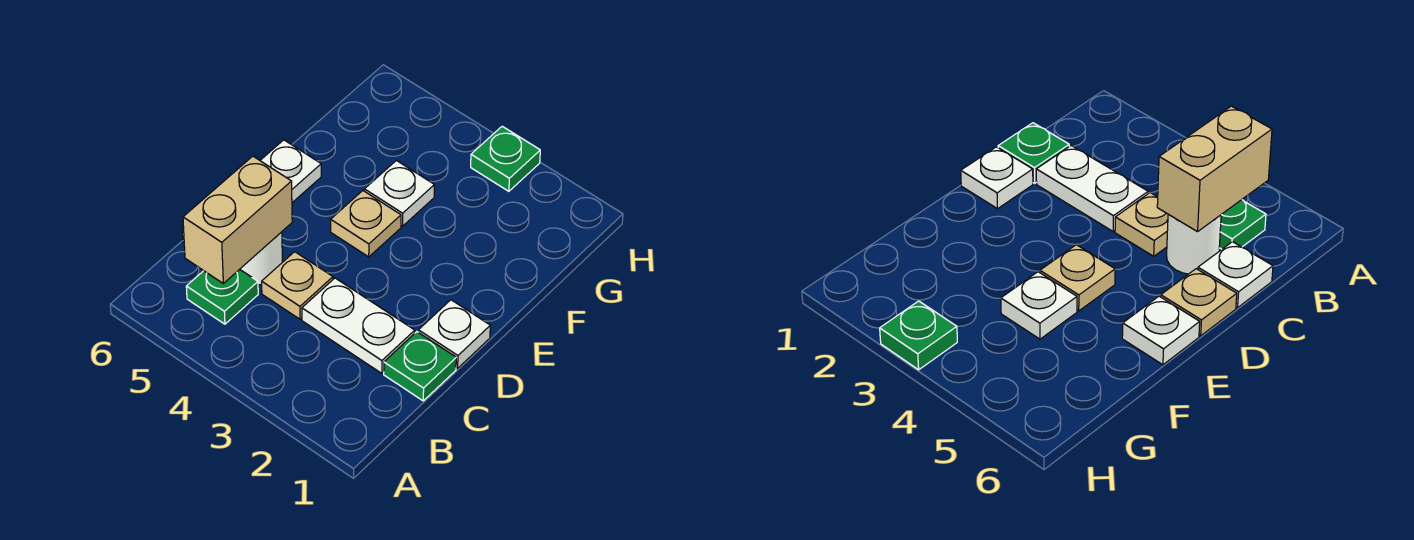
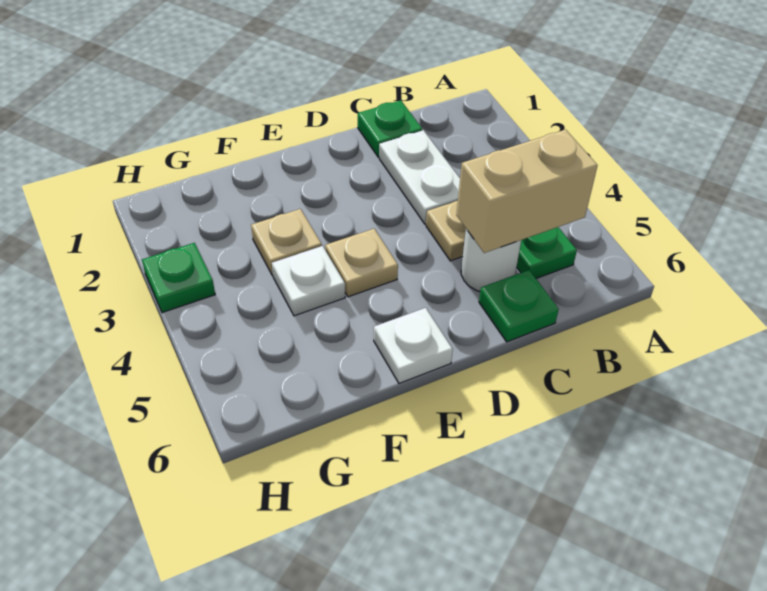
white 1x1 plate [1198,242,1273,308] -> green 1x1 plate [479,270,559,342]
white 1x1 plate [418,300,490,368] -> none
tan 1x1 plate [1161,269,1237,336] -> tan 1x1 plate moved to [251,209,322,275]

